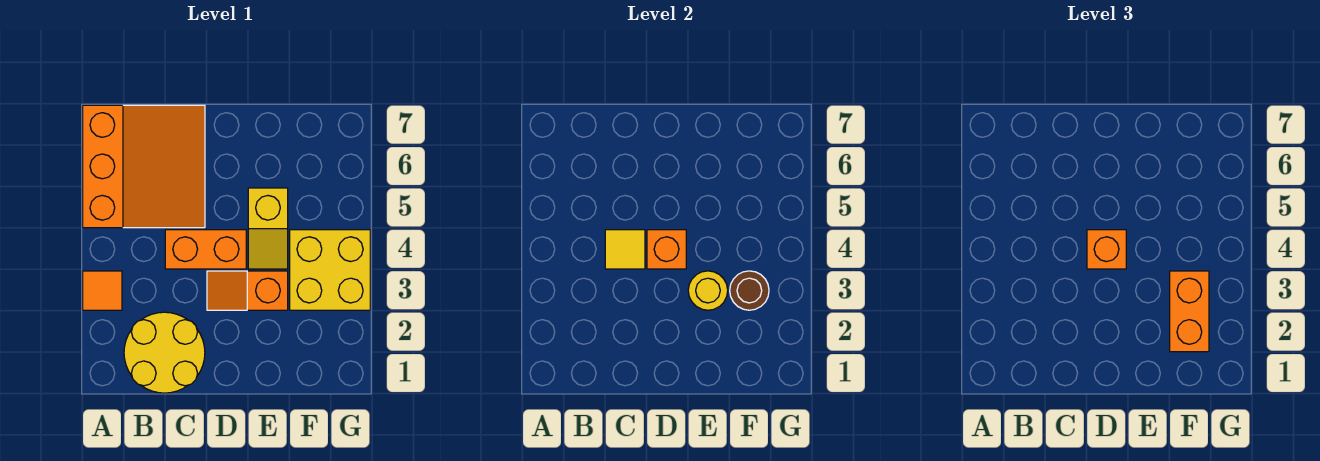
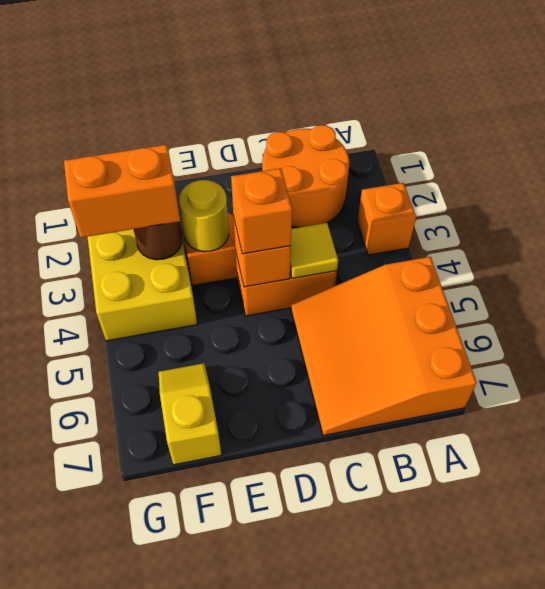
orange 1x1 tile [83,271,122,310] -> orange 1x1 brick [357,183,416,255]
yellow 2x2 round brick [124,312,205,393] -> orange 2x2 round brick [262,125,349,228]
yellow 1x2 slope [248,188,288,269] -> yellow 1x2 slope moved to [159,363,221,465]
orange 1x2 brick [1170,271,1209,352] -> orange 1x2 brick turned to [64,145,180,238]

